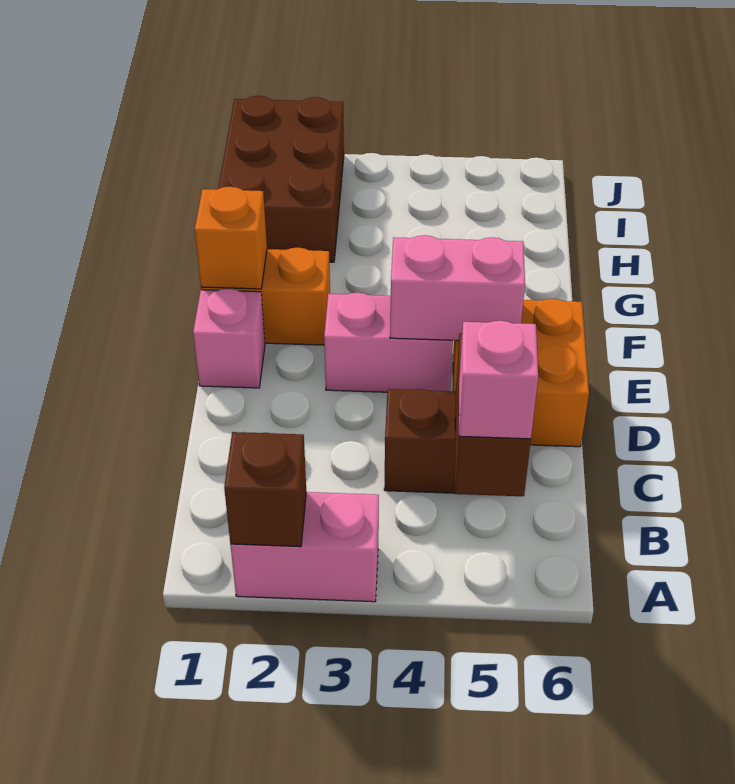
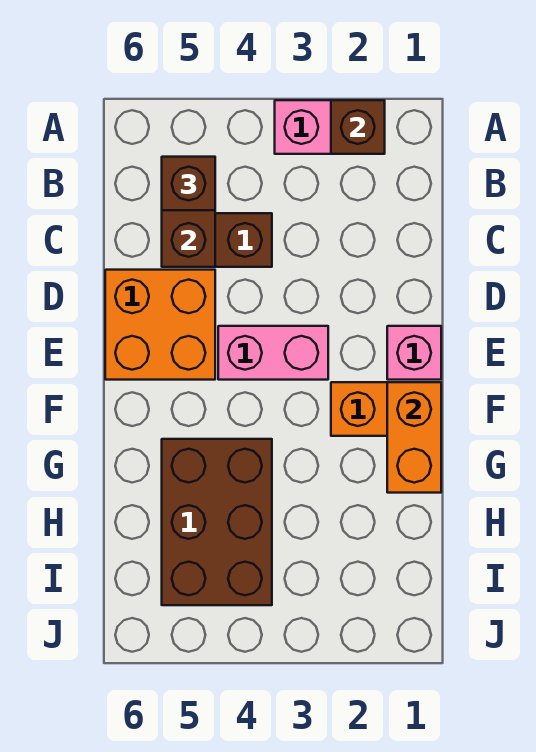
pink 1x1 brick [459,321,538,439] -> brown 1x1 brick [162,157,215,210]
pink 1x2 brick [390,235,525,340] -> none
orange 1x1 brick [195,187,267,289] -> orange 1x2 brick [387,382,441,493]
brown 2x3 brick [219,96,344,262] -> brown 2x3 brick moved to [162,439,272,605]

